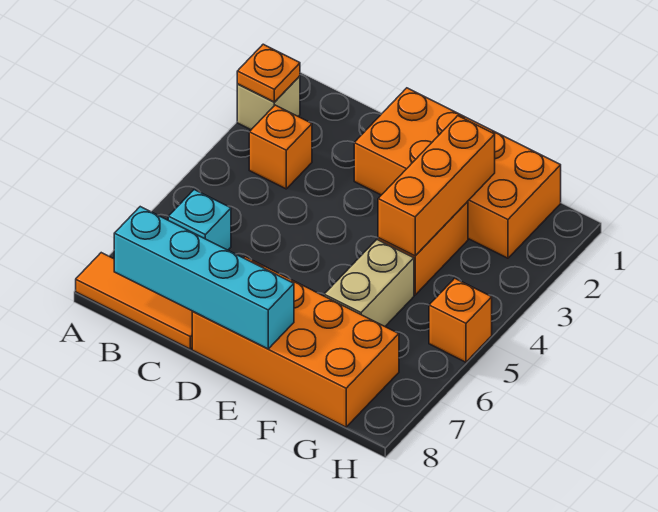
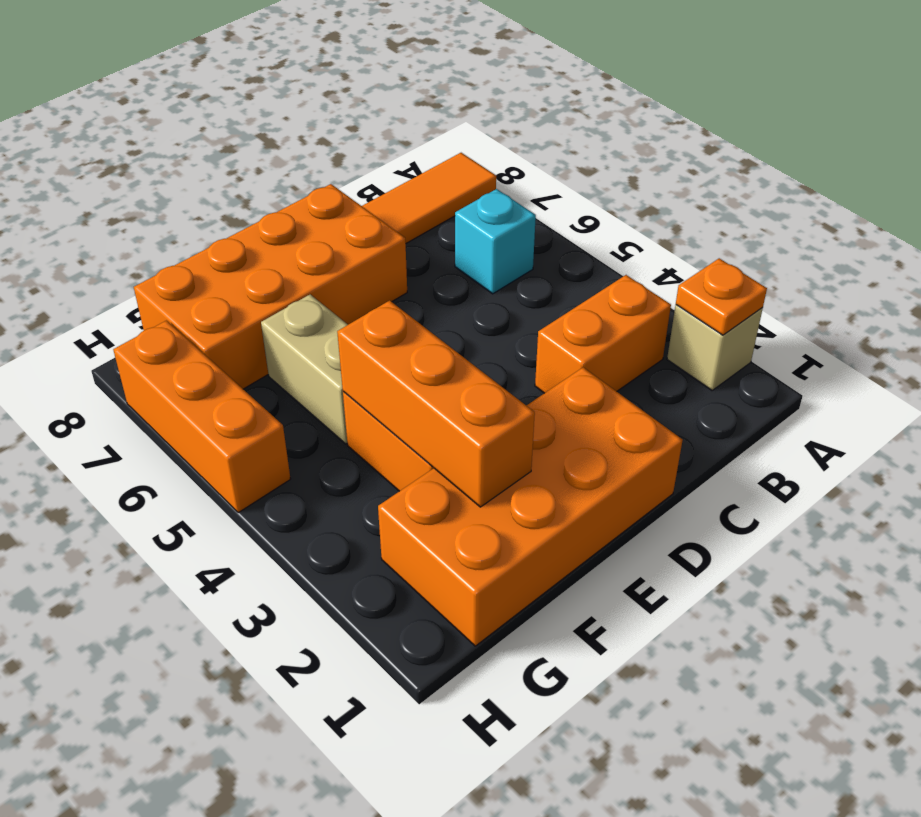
orange 1x1 brick [249,105,312,189] -> orange 1x2 brick [535,275,671,393]
cyan 1x4 brick [114,207,294,349] -> none
orange 1x1 brick [429,278,492,362] -> orange 1x3 brick [113,321,290,513]

